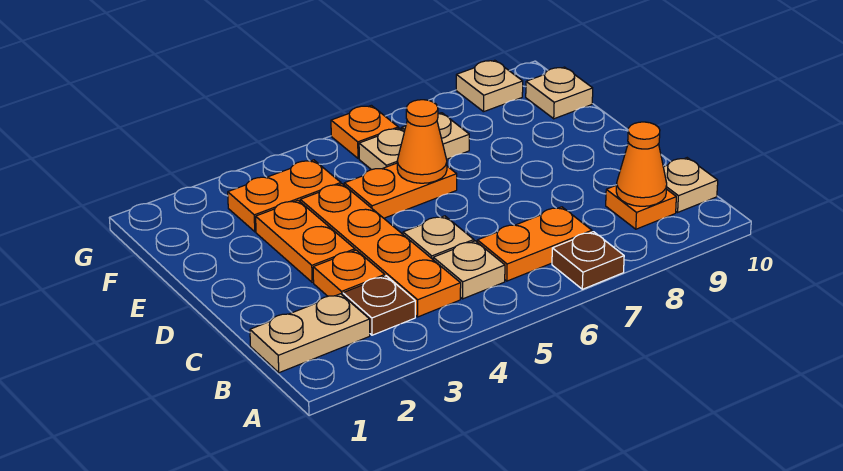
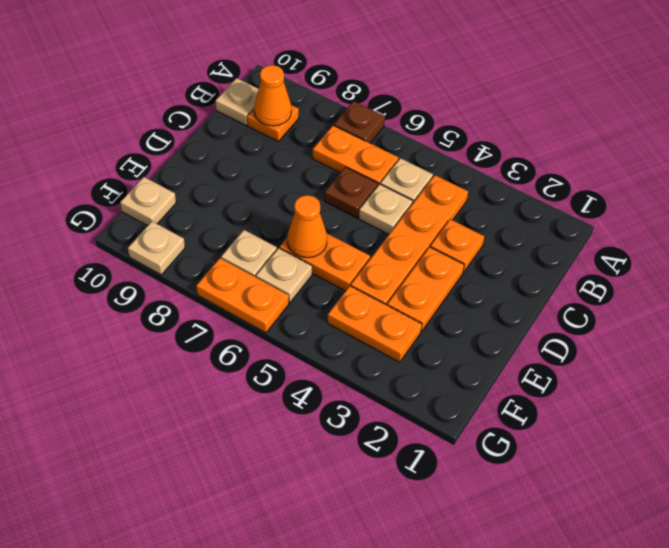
tan 1x2 plate [250,294,370,373] -> none
brown 1x1 plate [343,276,415,335] -> brown 1x1 plate moved to [325,167,378,218]
orange 1x1 plate [331,105,398,158] -> orange 1x2 plate [196,258,289,333]

